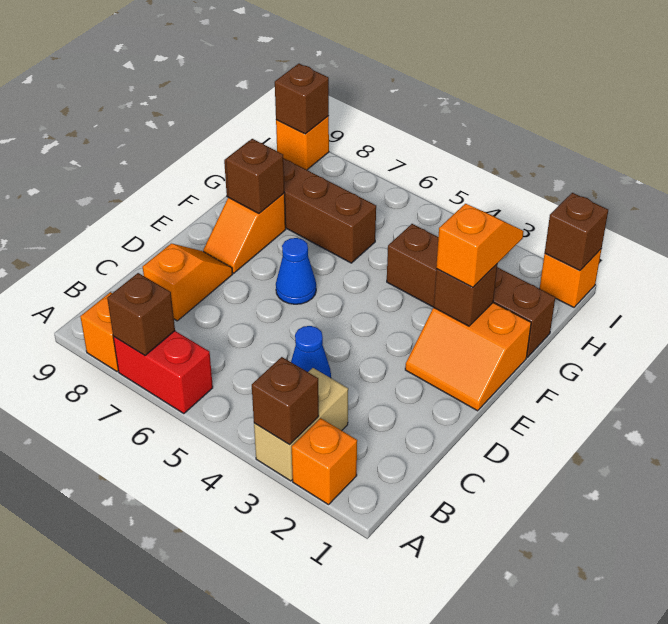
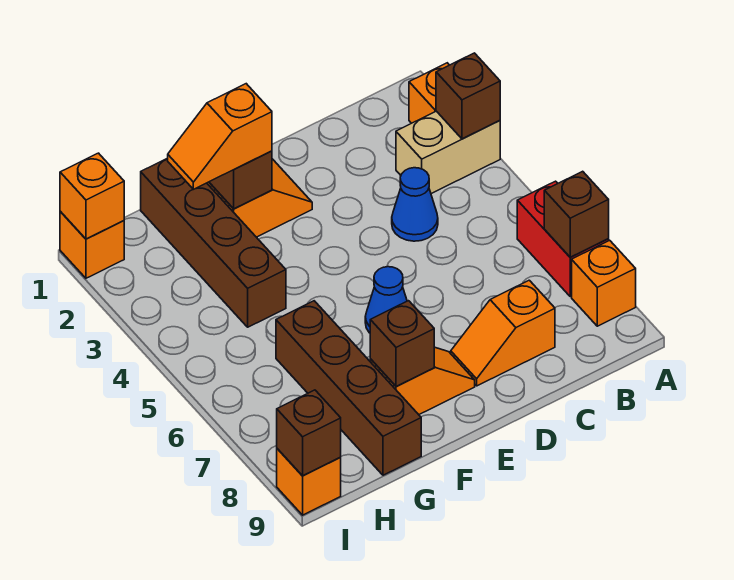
brown 1x1 brick [545,193,608,270] -> orange 1x1 brick [60,153,124,239]

